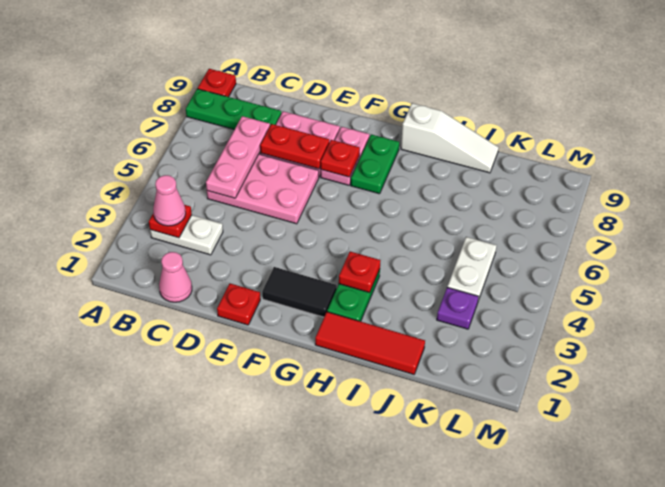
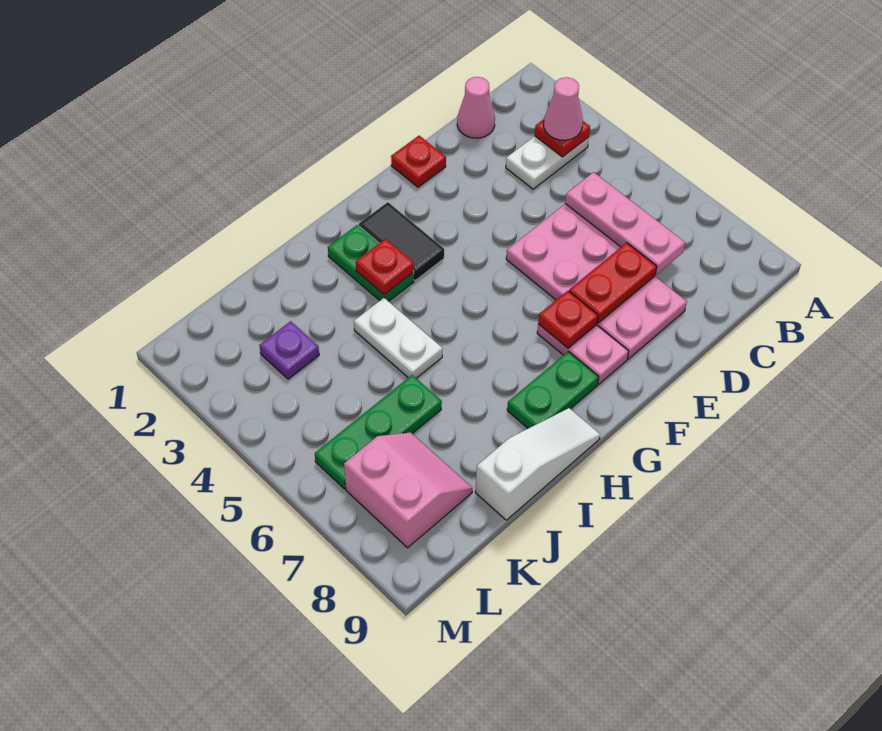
green 1x3 plate [186,89,282,130] -> green 1x3 plate moved to [315,375,442,489]
red 1x1 plate [198,69,236,97] -> none
black 1x2 tile [262,267,337,317] -> black 1x2 tile turned to [359,202,444,280]
green 1x2 plate [351,134,399,194] -> green 1x2 plate turned to [507,352,599,428]
red 1x3 tile [315,312,425,374] -> none
white 1x3 slope [401,103,499,173] -> white 1x3 slope turned to [475,408,600,520]
white 1x2 plate [447,237,497,301] -> white 1x2 plate moved to [354,298,442,378]
none -> pink 2x2 slope [344,432,472,548]

